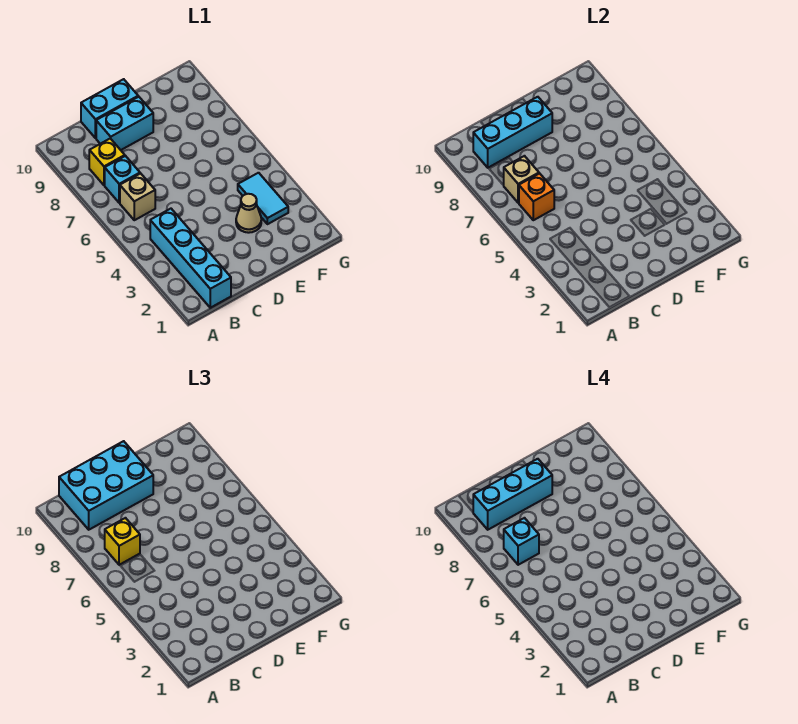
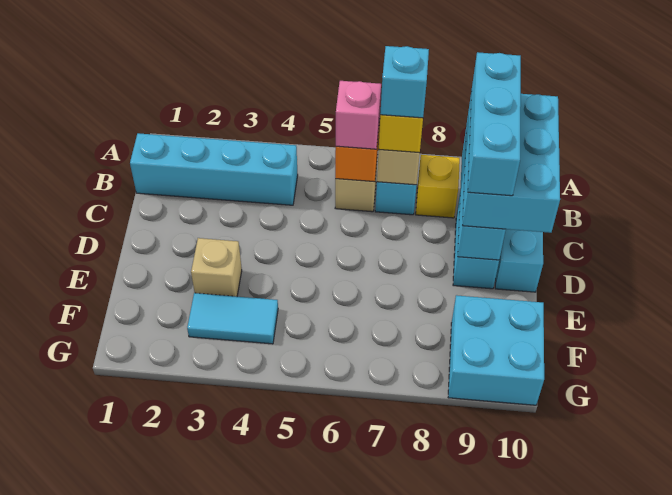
none -> pink 1x1 brick [336,81,381,149]
tan 1x1 cone [236,194,261,233] -> tan 1x1 brick [191,238,242,297]
none -> cyan 2x2 brick [448,295,544,405]

